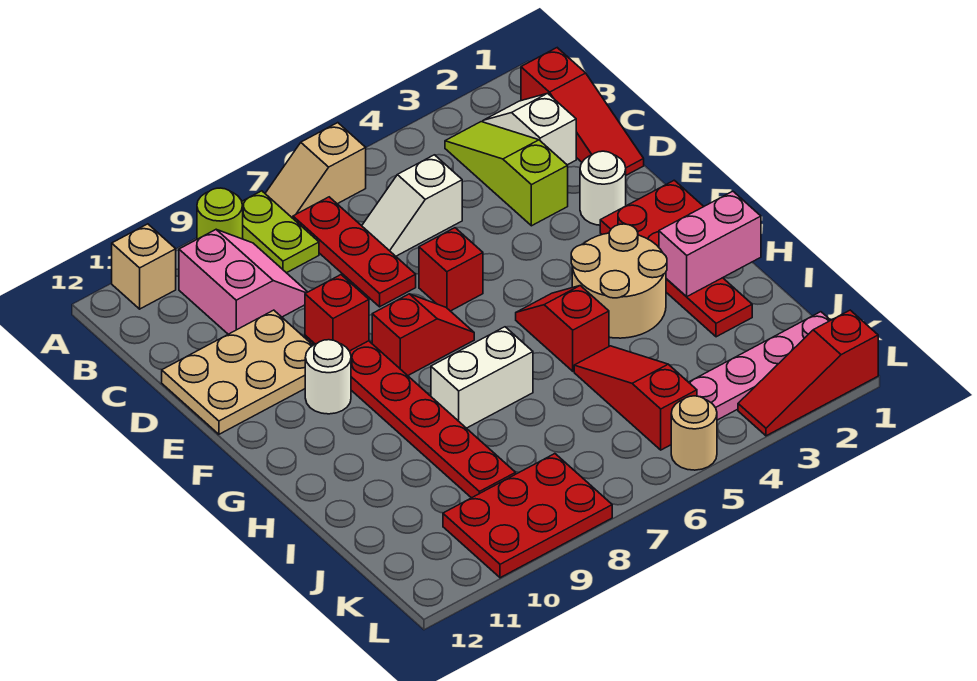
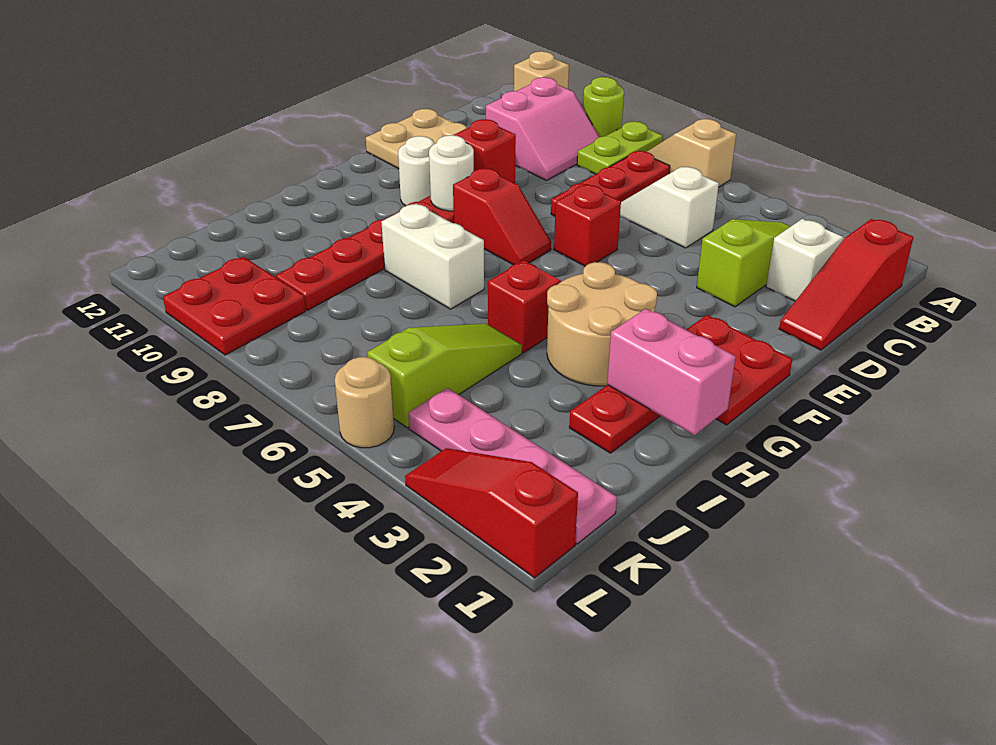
white 1x1 round brick [580,151,626,225] -> white 1x1 round brick moved to [429,135,474,211]
red 1x3 slope [574,346,697,450] -> lime 1x3 slope [367,324,522,428]
red 2x3 plate [443,454,612,578] -> red 2x2 plate [163,257,306,355]

